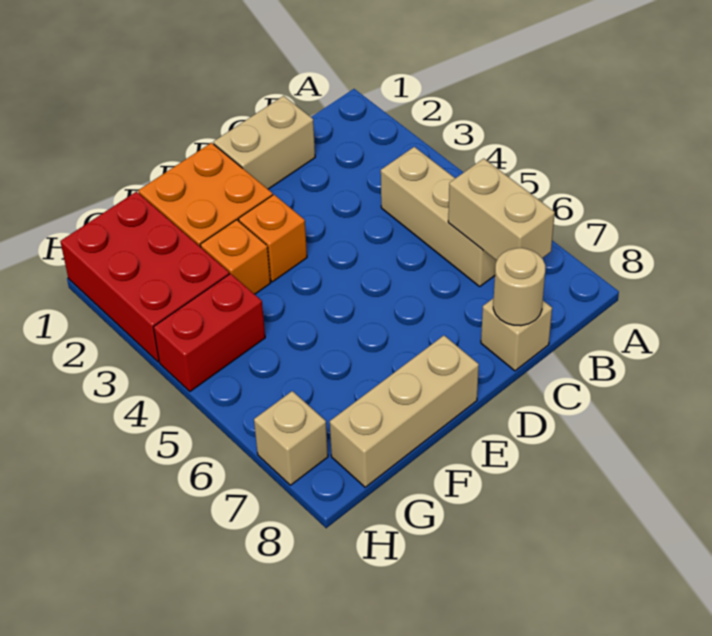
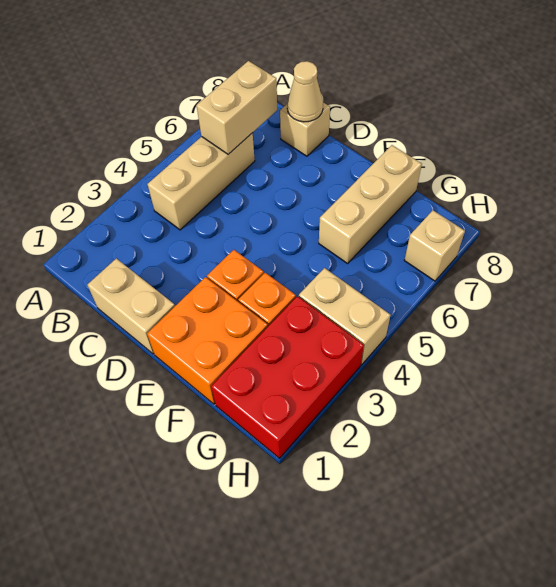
tan 1x1 round brick [493,248,545,326] -> tan 1x1 cone [287,61,323,122]
tan 1x3 brick [330,336,479,487] -> tan 1x3 brick turned to [319,145,422,263]
red 1x2 brick [154,274,265,391] -> tan 1x2 brick [299,268,391,365]

